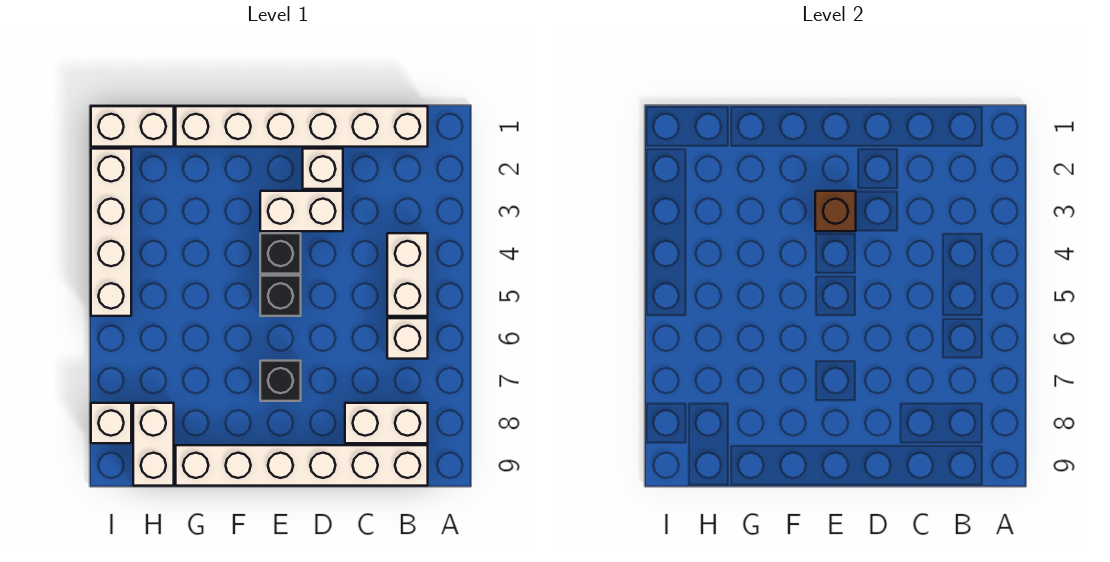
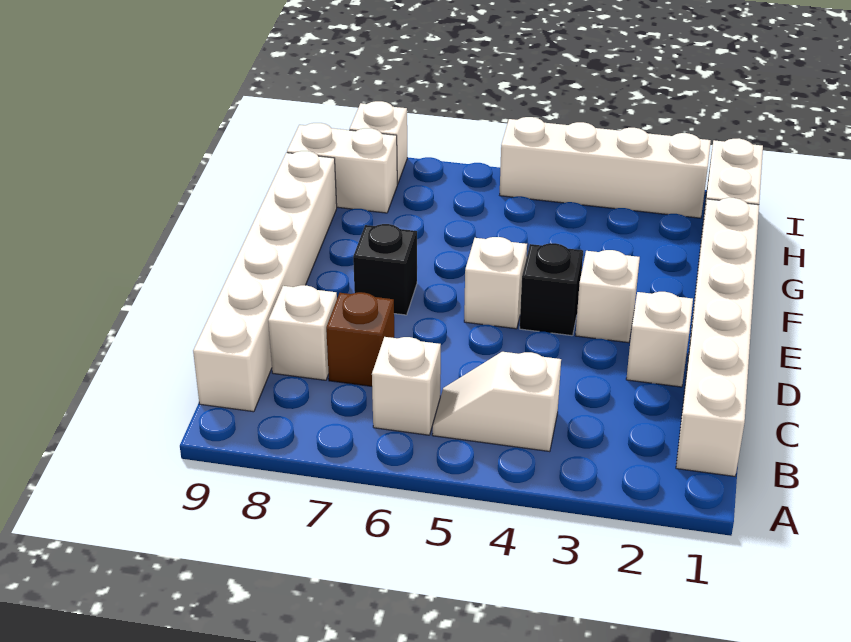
white 1x2 brick [387,233,428,316] -> white 1x2 slope [432,352,561,452]
white 1x2 brick [345,403,428,443] -> white 1x1 brick [268,285,337,380]
white 1x2 brick [260,191,343,231] -> white 1x1 brick [575,250,640,343]
brown 1x1 brick [815,191,856,231] -> brown 1x1 brick moved to [326,292,394,386]
black 1x1 brick [260,276,301,316] -> white 1x1 brick [464,237,527,329]

